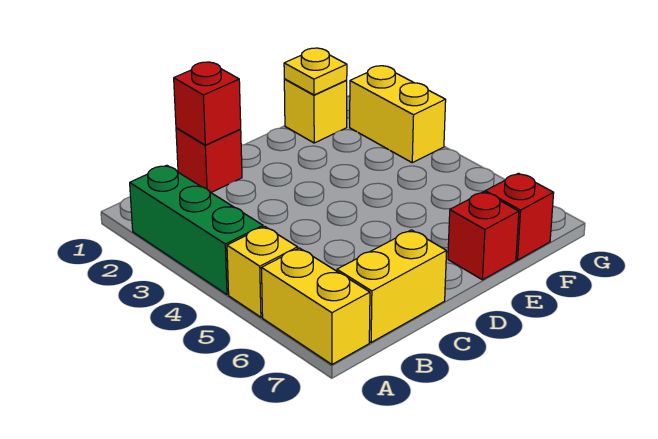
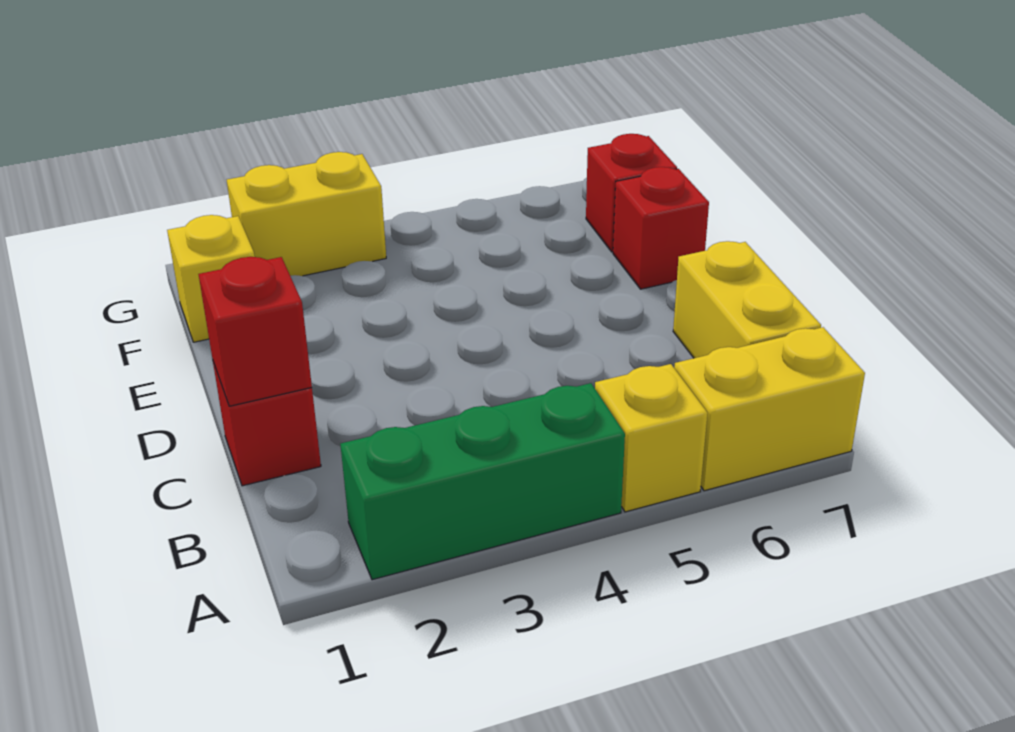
yellow 1x1 plate [284,48,347,95] -> none

